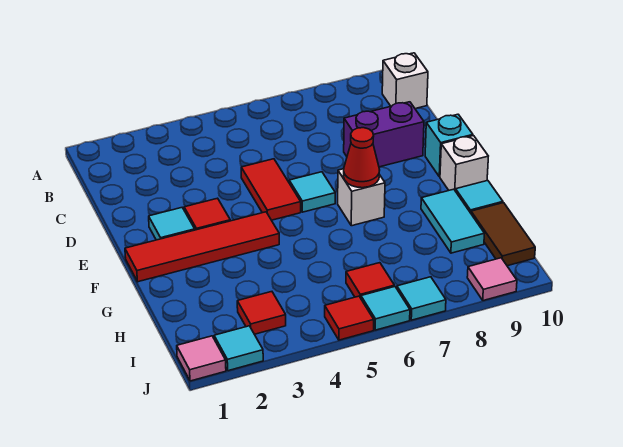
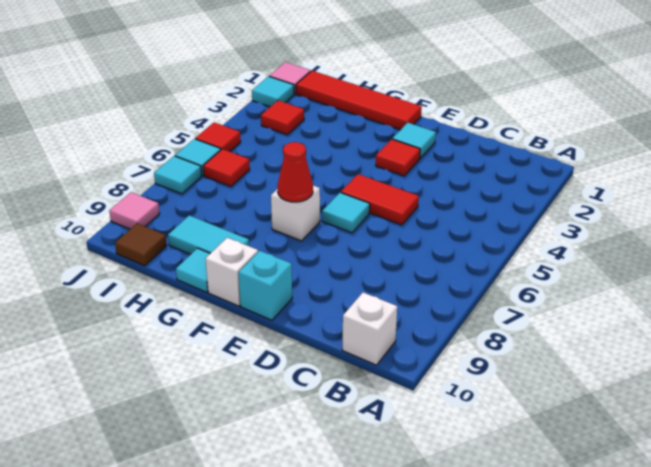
purple 1x2 brick [344,102,424,167] -> none
red 1x4 tile [125,212,279,282] -> red 1x4 tile turned to [296,71,422,130]
brown 1x2 tile [471,203,535,266] -> brown 1x1 tile [115,223,167,266]

